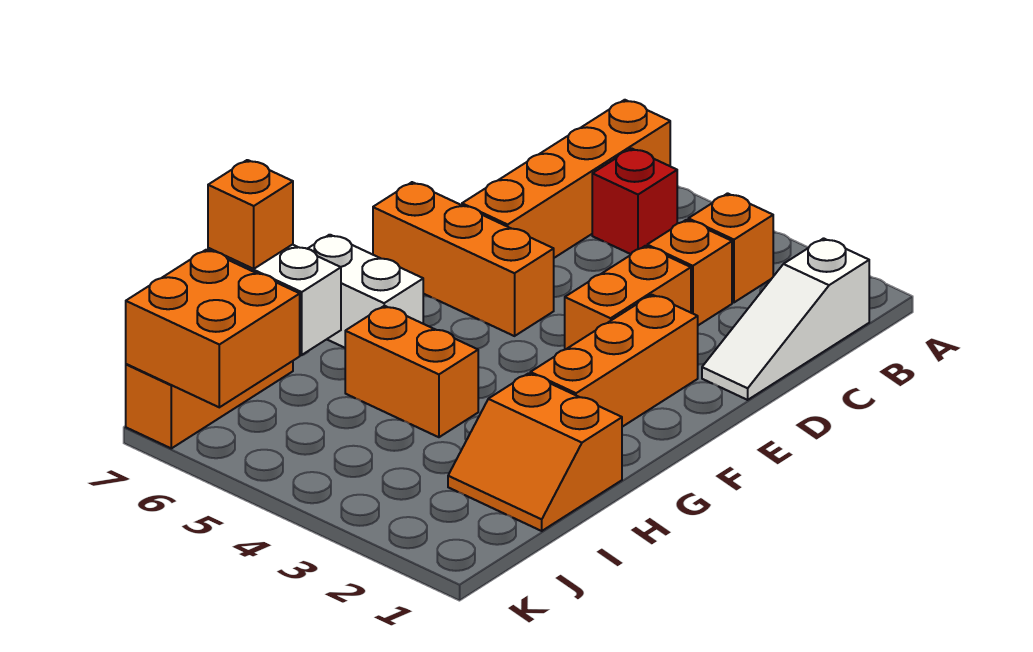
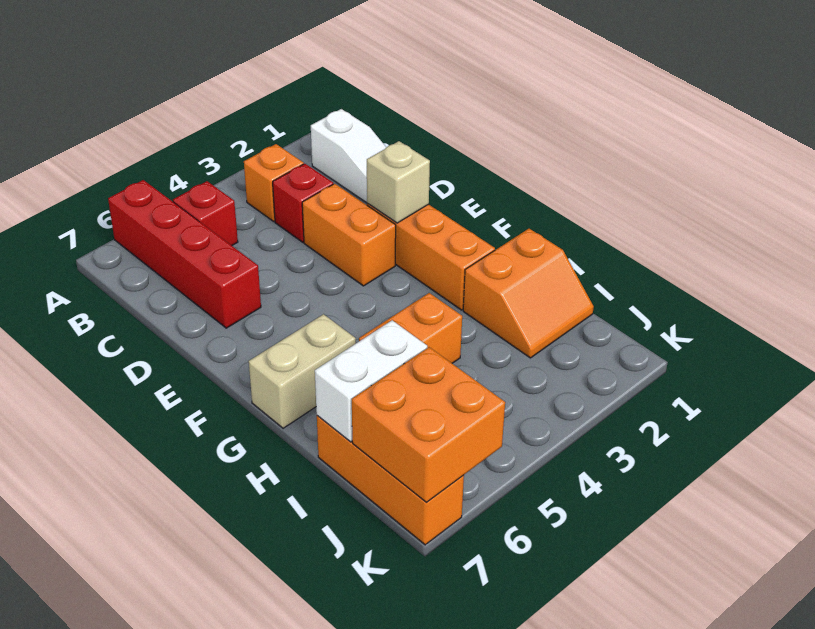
orange 1x4 brick [462,100,670,258] -> red 1x4 brick [108,180,261,328]
orange 1x1 brick [647,220,732,325] -> red 1x1 brick [273,164,333,242]
none -> tan 1x1 brick [367,141,430,223]
orange 1x3 brick [373,182,554,336] -> none
white 1x2 brick [308,235,423,348] -> tan 1x2 brick [249,314,356,428]
orange 1x1 brick [208,160,293,269] -> none

